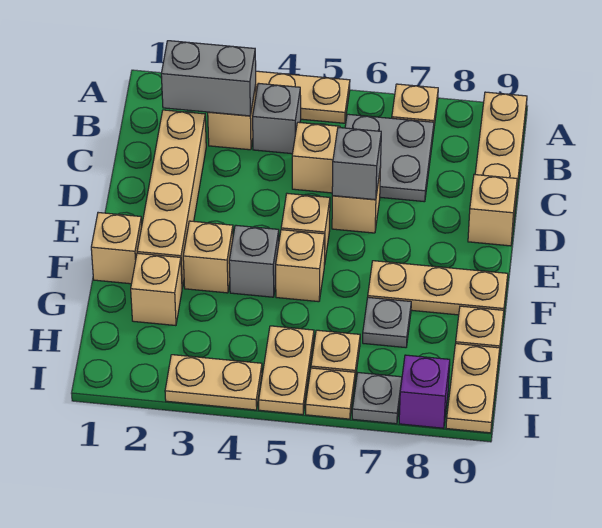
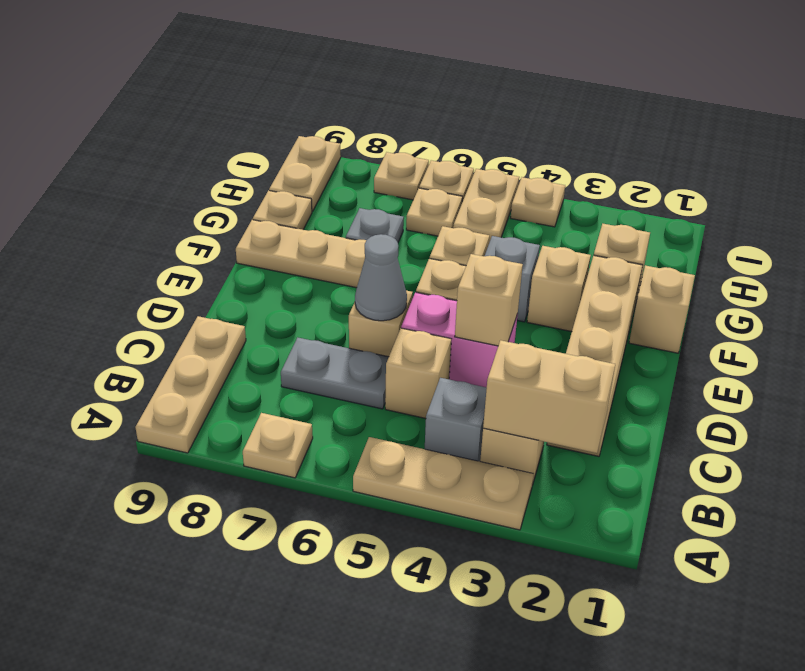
grey 1x2 brick [161,41,256,116] -> tan 1x2 brick [483,340,615,453]
grey 2x2 plate [345,114,434,202] -> grey 1x2 plate [281,337,389,409]
none -> pink 1x2 brick [401,292,518,387]
grey 1x1 brick [332,128,381,200] -> grey 1x1 cone [355,234,407,321]
tan 1x1 brick [468,175,517,246] -> tan 1x1 brick moved to [455,254,523,346]
tan 1x2 plate [165,355,262,410] -> tan 1x1 plate [511,177,565,227]
grey 1x1 plate [352,373,402,424] -> tan 1x1 plate [374,152,429,200]
purple 1x1 brick [399,355,450,428] -> none

